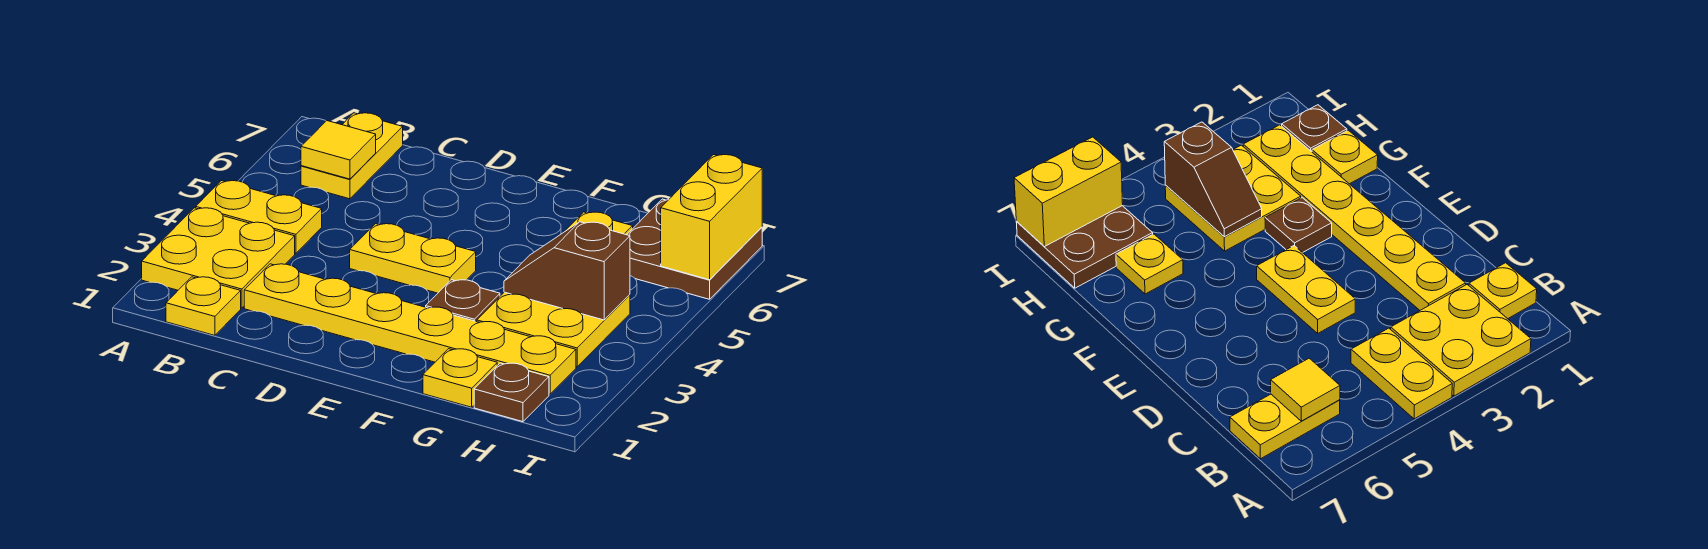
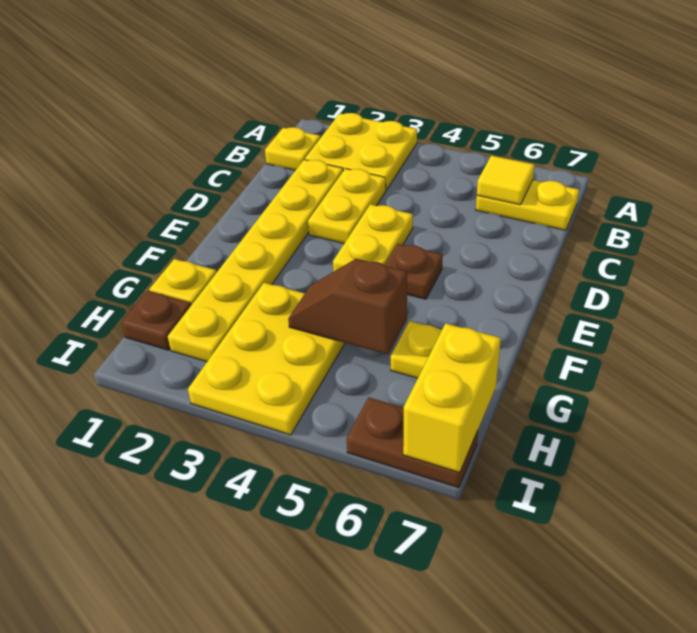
yellow 1x2 plate [196,181,322,253] -> yellow 1x2 plate moved to [308,169,386,243]
brown 1x1 plate [426,280,500,322] -> brown 1x1 plate moved to [385,244,443,299]
yellow 2x2 plate [477,292,630,367] -> yellow 2x3 plate [188,283,345,435]
brown 1x2 slope [504,222,630,320] -> brown 1x2 slope turned to [288,259,407,355]
brown 2x2 plate [627,199,762,299] -> brown 1x2 plate [347,397,478,488]
yellow 1x2 brick [661,155,762,280] -> yellow 1x2 brick turned to [403,323,501,472]

